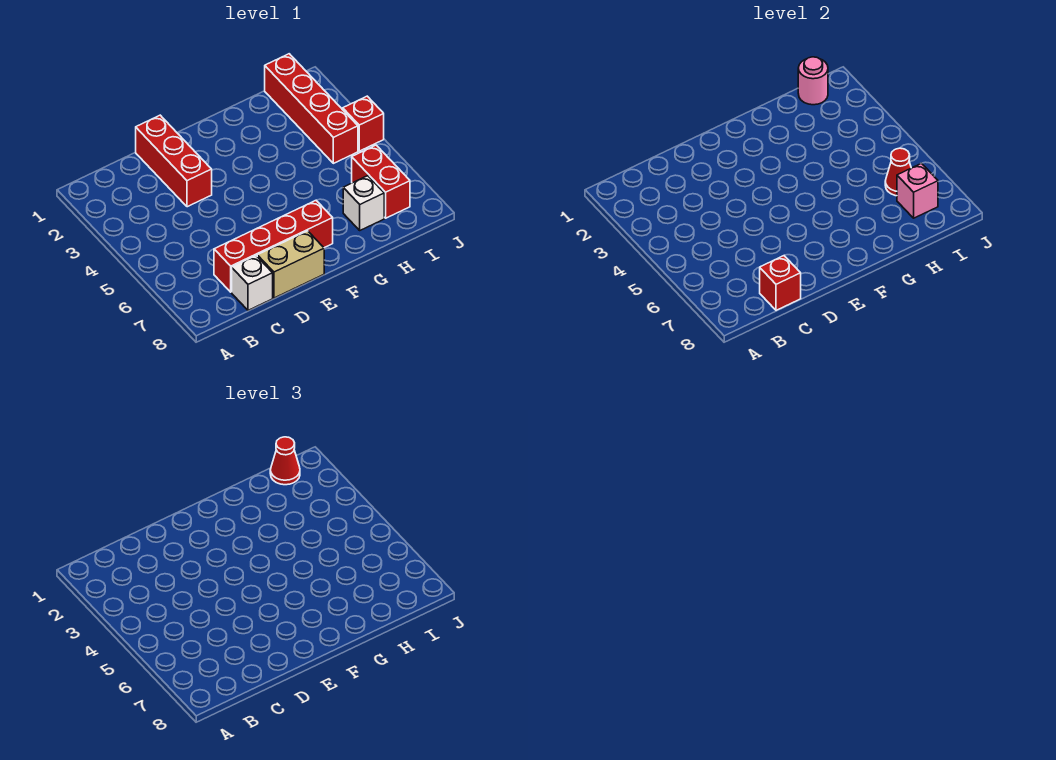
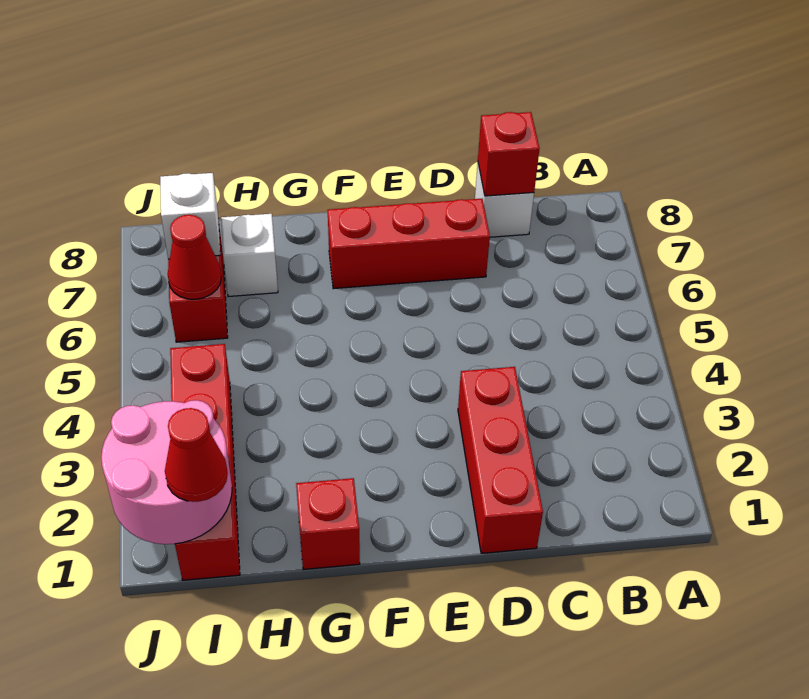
red 1x4 brick [214,200,333,292] -> red 1x3 brick [328,199,490,289]
tan 1x2 brick [257,231,324,298] -> none
pink 1x1 round brick [798,57,828,105] -> pink 2x2 round brick [101,400,232,544]
pink 1x1 brick [897,163,938,218] -> white 1x1 brick [160,173,220,259]
red 1x1 brick [343,96,384,151] -> red 1x1 brick moved to [296,478,360,569]

